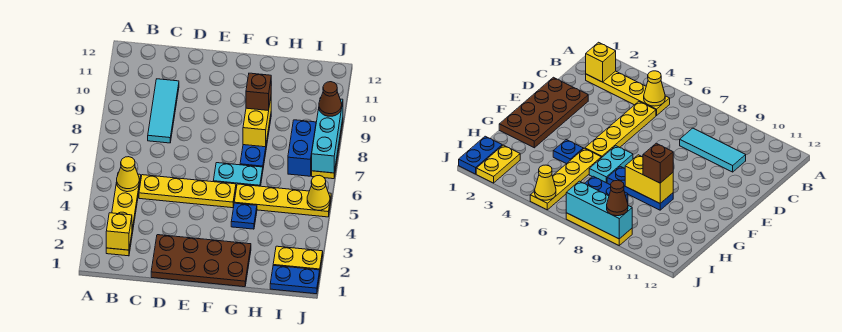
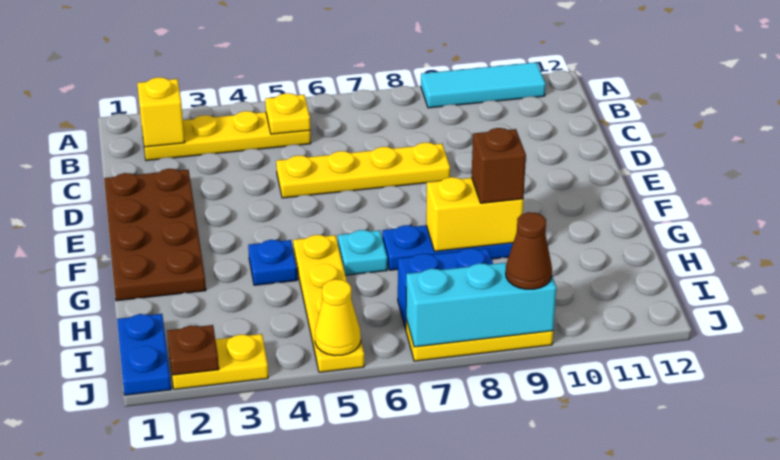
yellow 1x1 cone [117,157,139,192] -> yellow 1x1 plate [265,93,310,134]
yellow 1x4 plate [139,175,236,208] -> yellow 1x4 plate turned to [276,143,450,198]
cyan 1x3 tile [148,79,179,143] -> cyan 1x3 tile moved to [421,62,546,108]
cyan 1x2 plate [213,163,263,188] -> cyan 1x1 plate [338,230,387,275]
yellow 1x2 plate [273,246,323,270] -> yellow 1x2 plate turned to [169,334,268,389]
none -> brown 1x1 plate [167,325,219,375]

